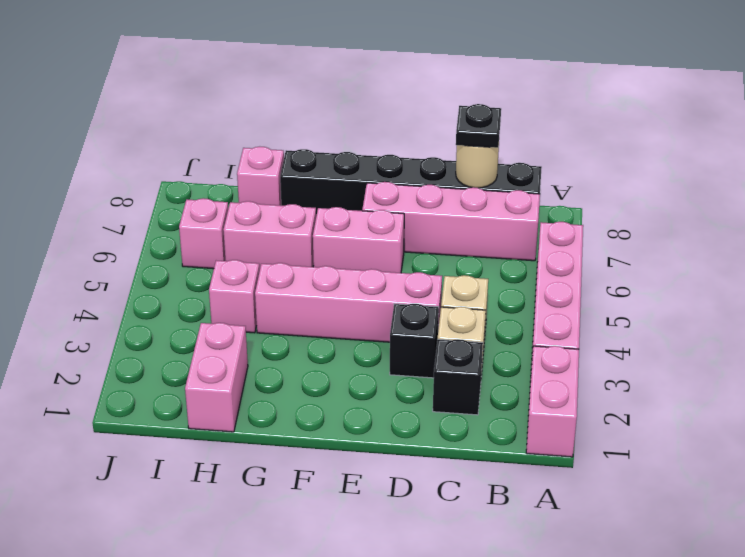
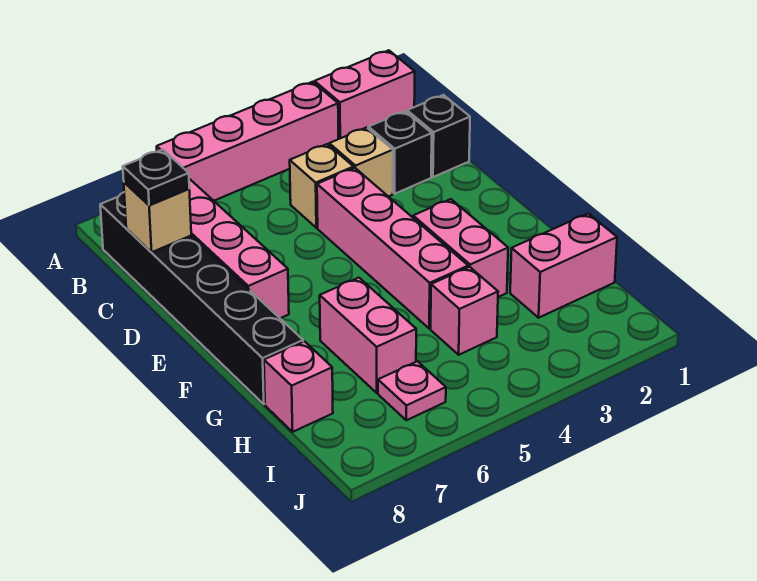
tan 1x1 round brick [456,145,499,188] -> tan 1x1 brick [124,182,191,252]
black 1x1 brick [390,304,439,378] -> black 1x1 brick moved to [407,95,470,177]
pink 1x2 brick [313,207,404,273] -> pink 1x2 brick moved to [413,199,508,297]
pink 1x1 brick [179,198,228,269] -> pink 1x1 plate [378,361,446,420]

